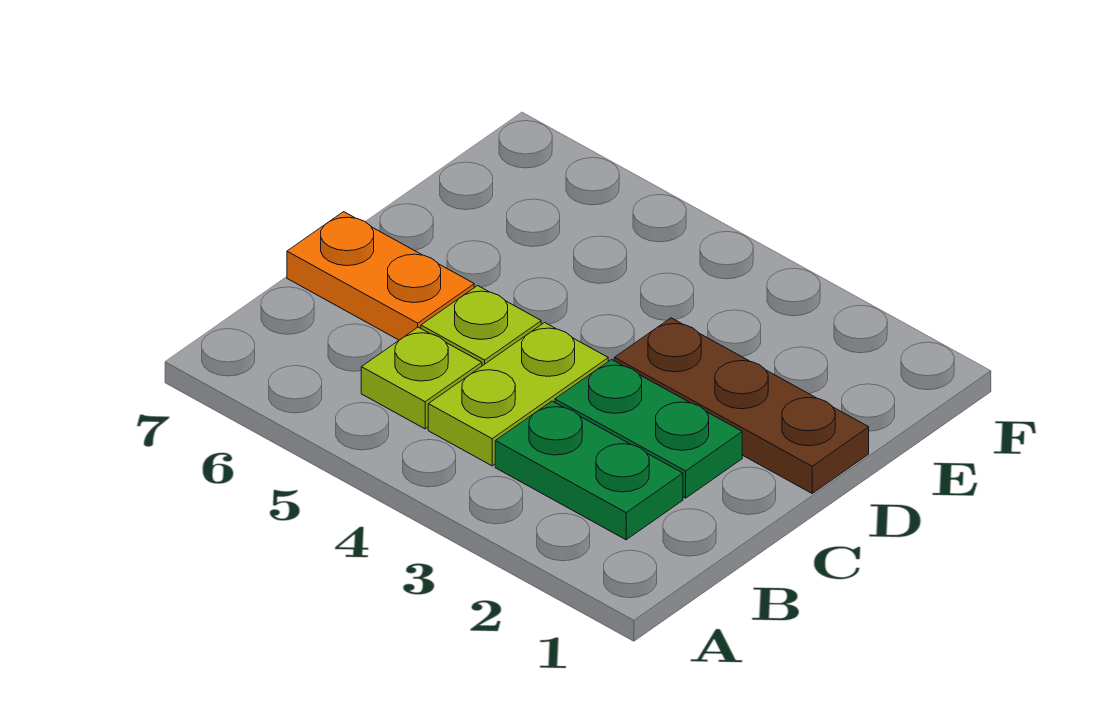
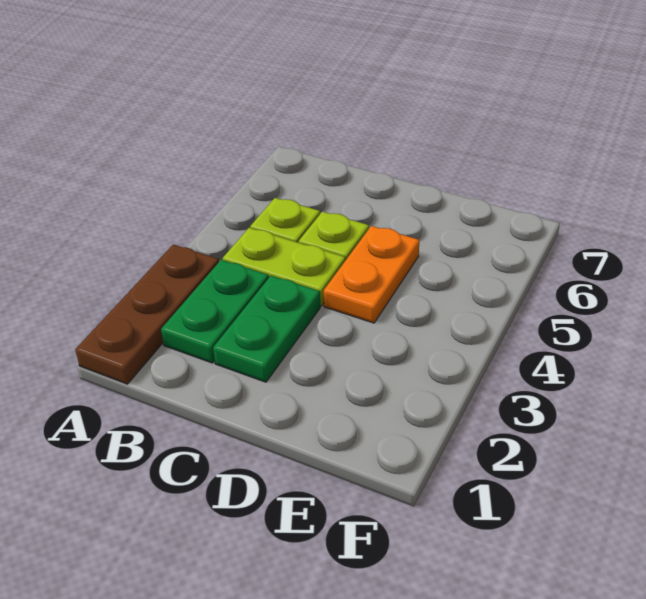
orange 1x2 plate [287,212,474,340] -> orange 1x2 plate moved to [324,226,420,323]
brown 1x3 plate [614,318,869,493] -> brown 1x3 plate moved to [75,244,219,384]

